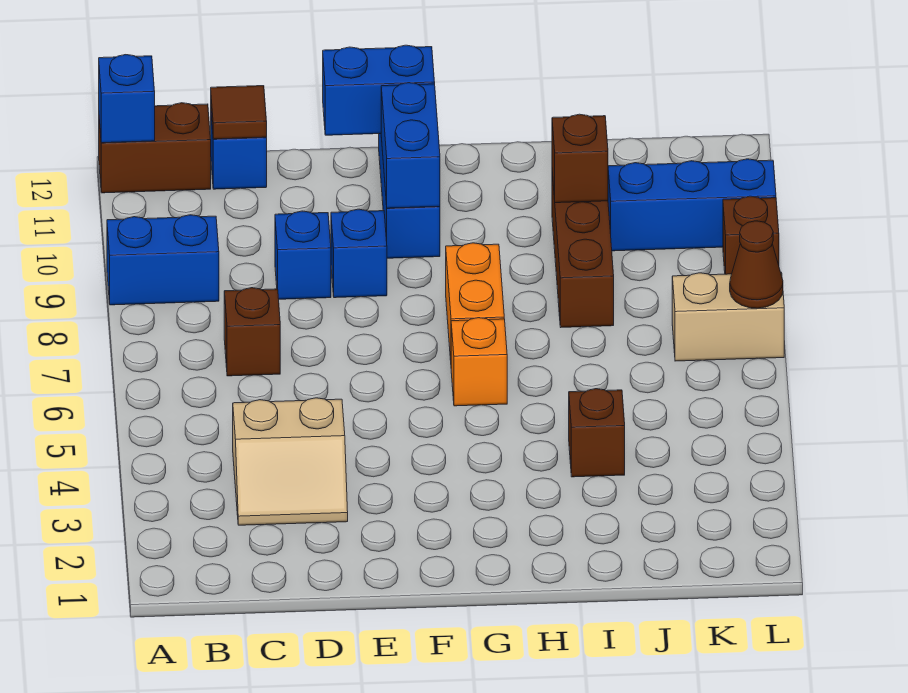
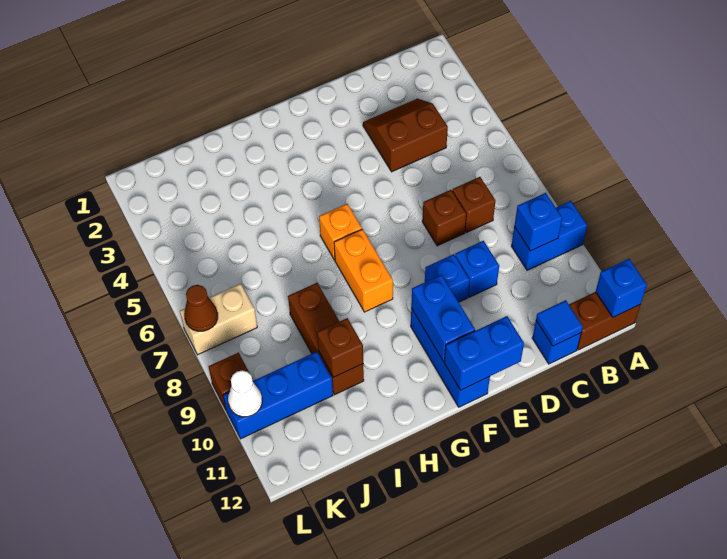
none -> blue 1x1 brick [514,193,562,251]
tan 2x2 slope [233,398,348,525] -> brown 2x2 slope [363,99,448,172]
brown 1x1 tile [211,86,267,139] -> blue 1x1 tile [536,300,583,346]
brown 1x1 brick [569,389,625,477] -> brown 1x1 brick moved to [422,190,466,246]
none -> white 1x1 cone [228,370,262,417]

